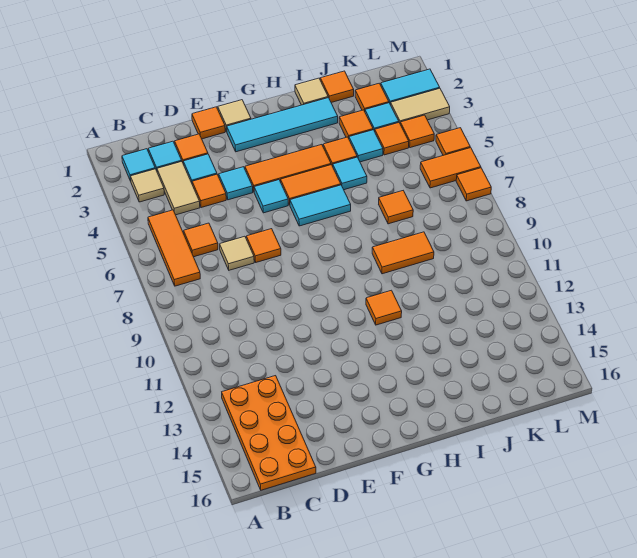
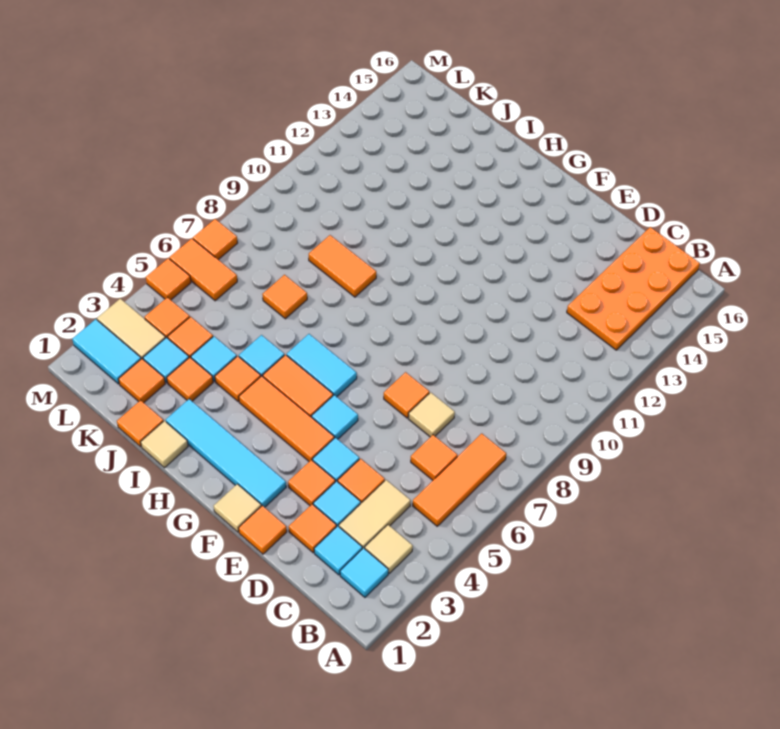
orange 1x1 tile [366,290,402,325] -> orange 1x1 tile moved to [288,460,335,506]

